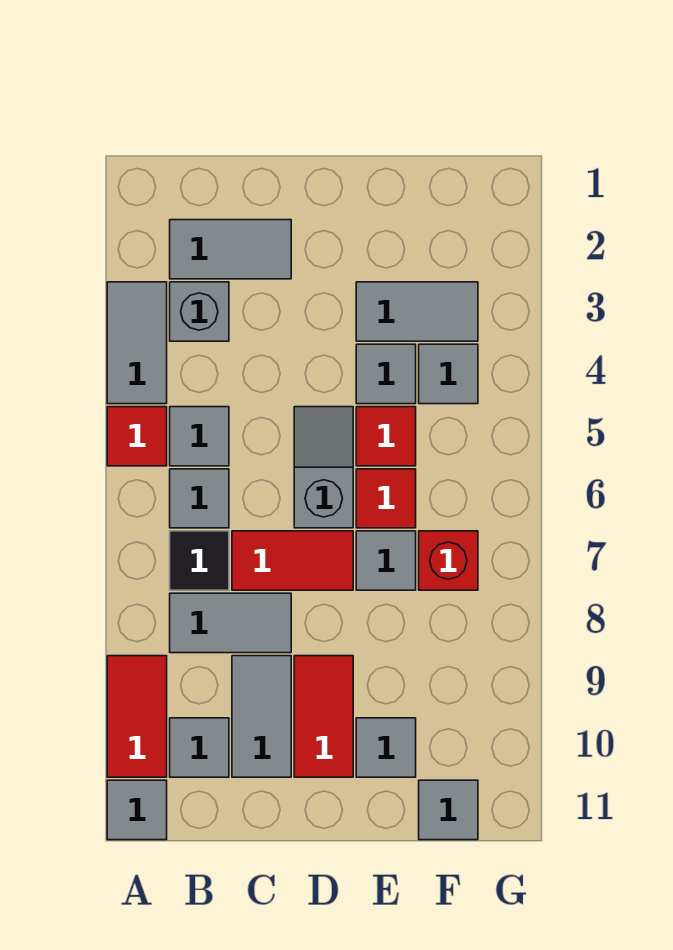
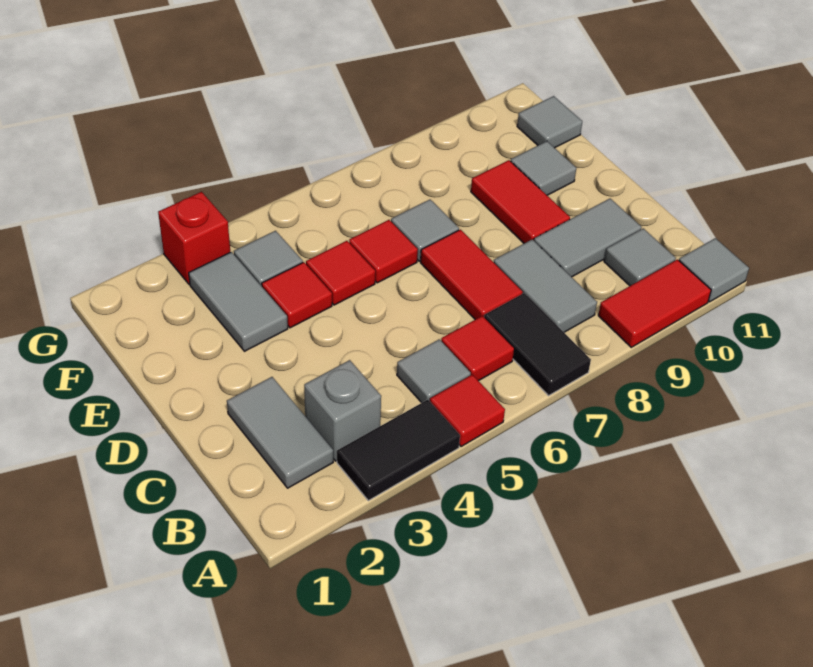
grey 1x2 tile [107,282,167,404] -> black 1x2 tile [337,400,460,501]
grey 1x1 tile [170,469,229,528] -> red 1x1 tile [441,316,514,381]
black 1x1 tile [170,531,229,590] -> black 1x2 tile [484,293,591,396]
grey 1x2 slope [294,407,353,528] -> none
red 1x2 tile [294,656,353,777] -> red 1x2 tile turned to [471,160,570,243]
grey 1x1 tile [356,344,416,404] -> red 1x1 tile [262,262,332,328]
red 1x1 brick [419,531,478,590] -> red 1x1 brick moved to [158,192,230,284]

